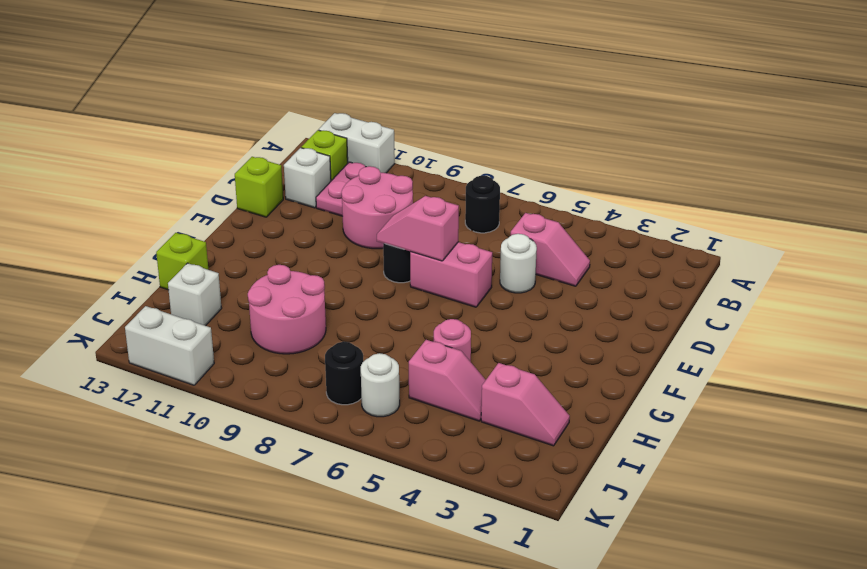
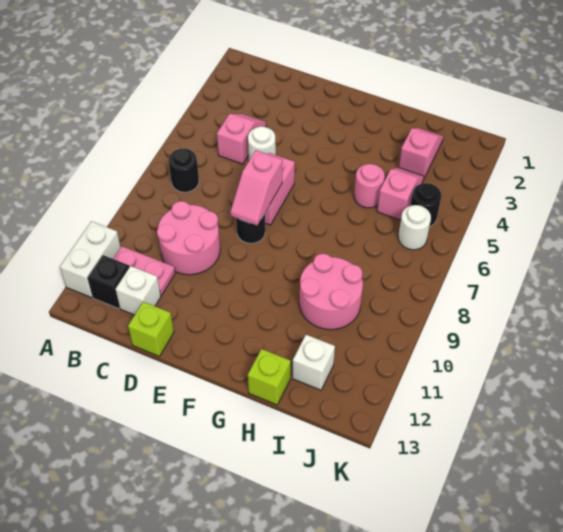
lime 1x1 brick [301,130,348,181] -> black 1x1 brick [88,255,129,309]
black 1x1 round brick [325,342,363,405] -> black 1x1 round brick moved to [410,183,442,226]
white 1x2 brick [125,306,214,385] -> none

